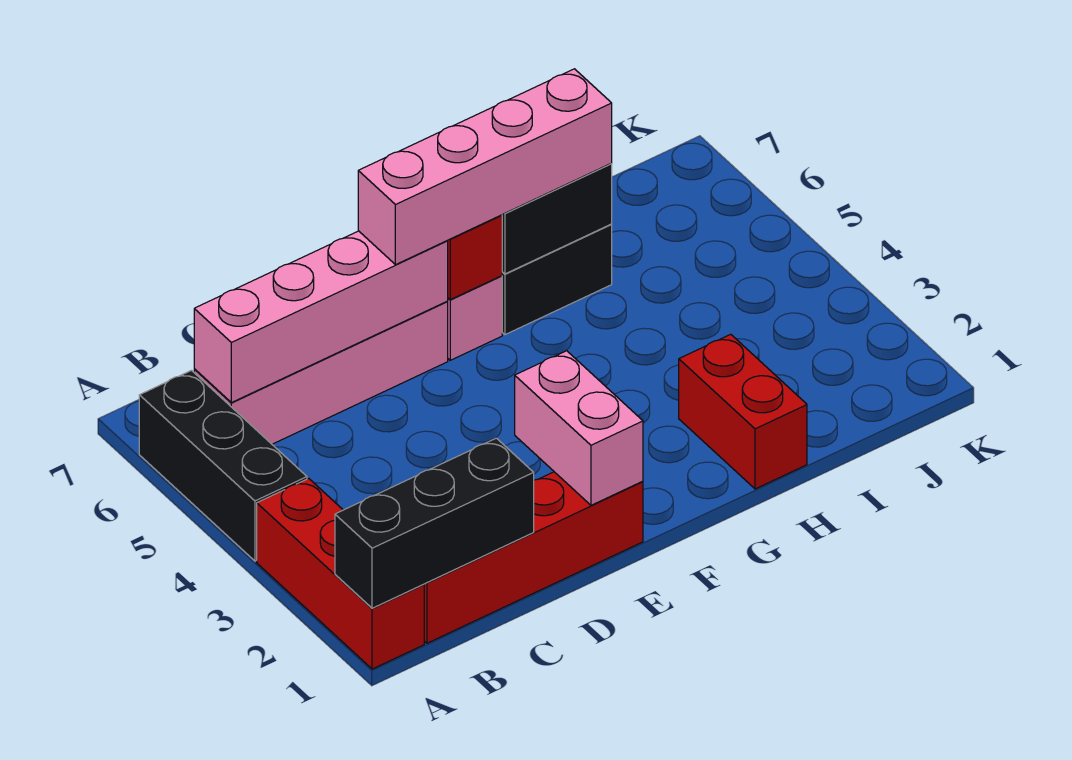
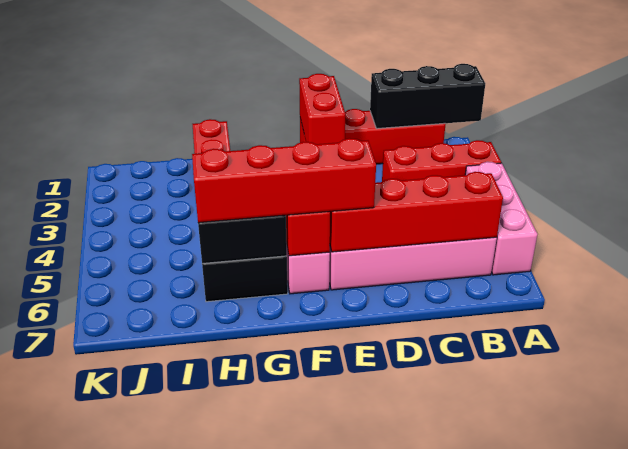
red 1x3 brick [257,478,424,669] -> red 1x3 brick turned to [382,140,501,182]
black 1x3 brick [139,371,307,561] -> pink 1x3 brick [465,162,538,275]
pink 1x4 brick [194,231,448,403] -> red 1x4 brick [330,172,503,252]
pink 1x2 brick [515,351,643,505] -> red 1x2 brick [299,74,345,144]
pink 1x4 brick [358,69,612,265] -> red 1x4 brick [192,138,376,223]

